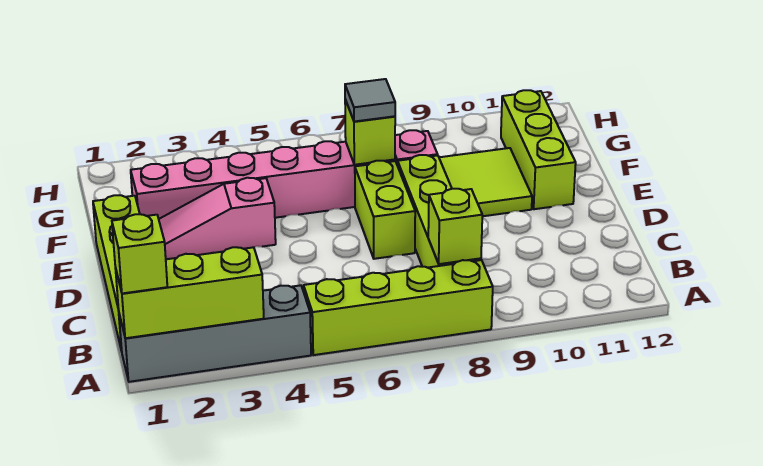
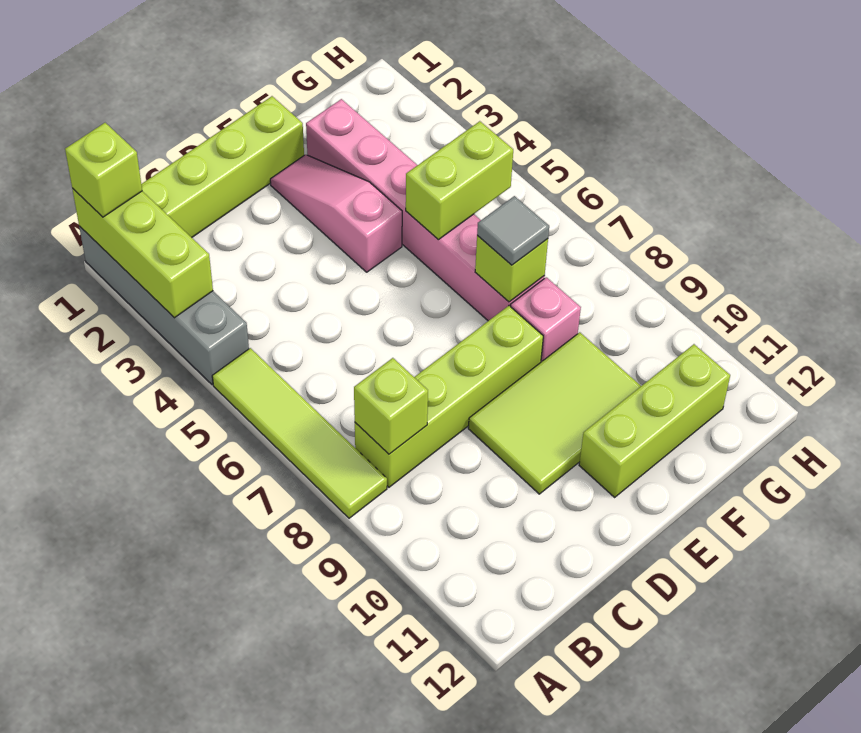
lime 1x4 brick [304,260,493,355] -> lime 1x4 tile [212,348,387,518]
lime 1x2 brick [355,161,415,259] -> lime 1x2 brick moved to [406,121,513,240]
lime 2x2 tile [439,148,532,216] -> lime 2x3 tile [468,332,641,494]

